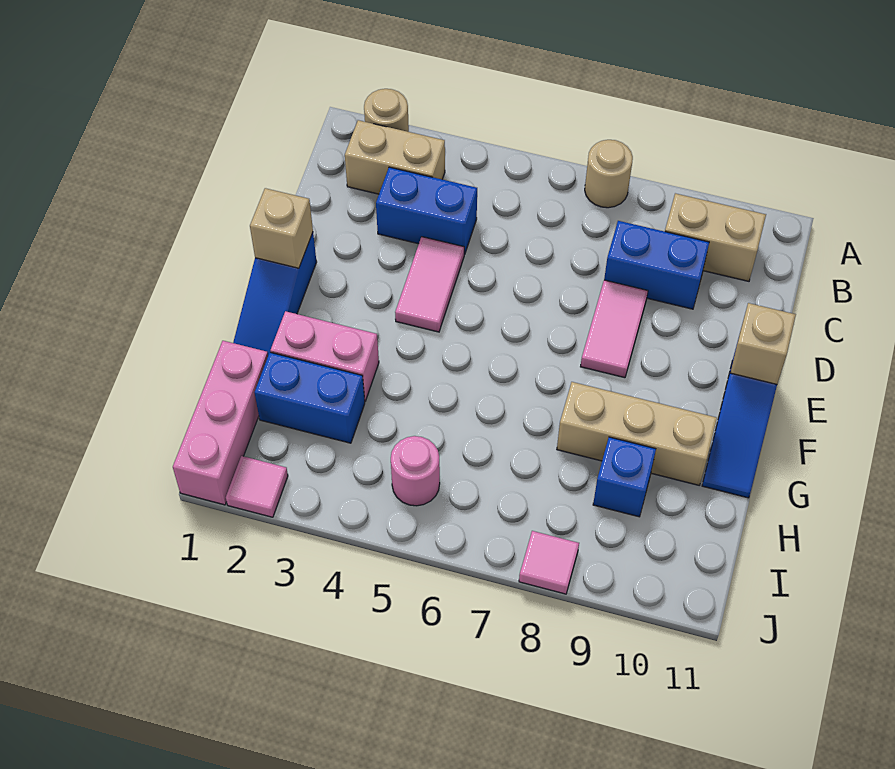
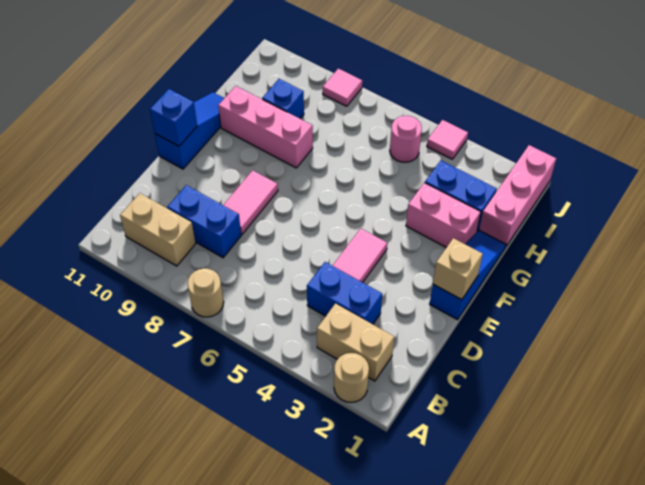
tan 1x1 brick [730,303,796,384] -> blue 1x1 brick [150,89,197,146]
tan 1x3 brick [557,382,717,485] -> pink 1x3 brick [218,86,313,168]
pink 1x1 tile [226,456,288,517] -> pink 1x1 tile moved to [427,120,468,159]

